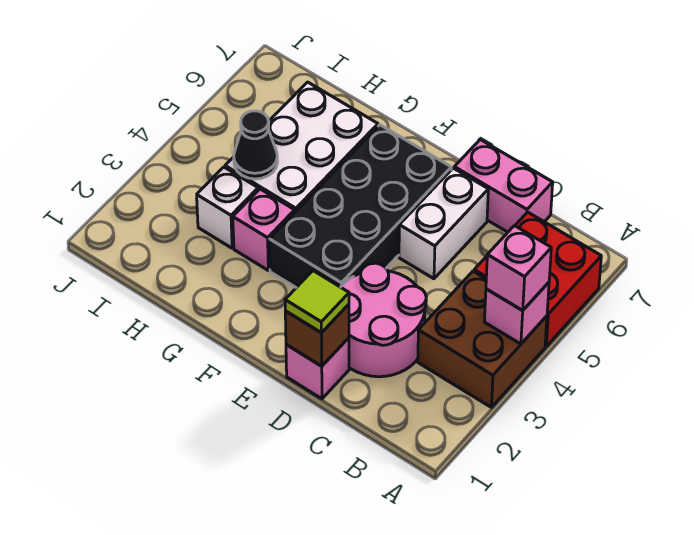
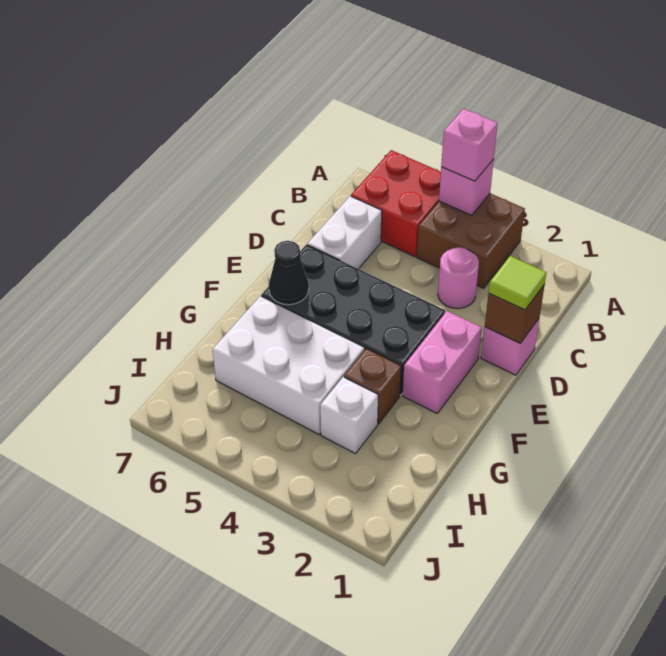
pink 2x2 round brick [341,263,426,377] -> pink 1x1 round brick [438,247,479,309]
pink 1x2 brick [454,140,553,232] -> pink 1x2 brick moved to [403,311,482,413]
white 1x2 brick [399,168,488,279] -> white 1x2 brick turned to [307,196,382,269]
pink 1x1 brick [233,189,295,270] -> brown 1x1 brick [344,348,401,424]
black 1x1 cone [234,111,277,179] -> black 1x1 cone moved to [269,241,309,305]

